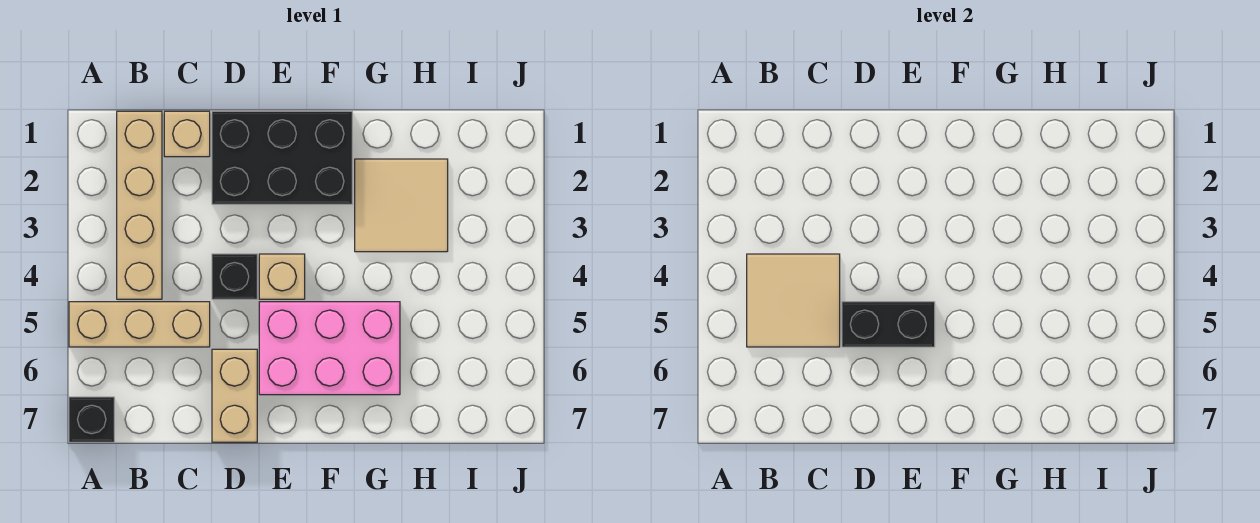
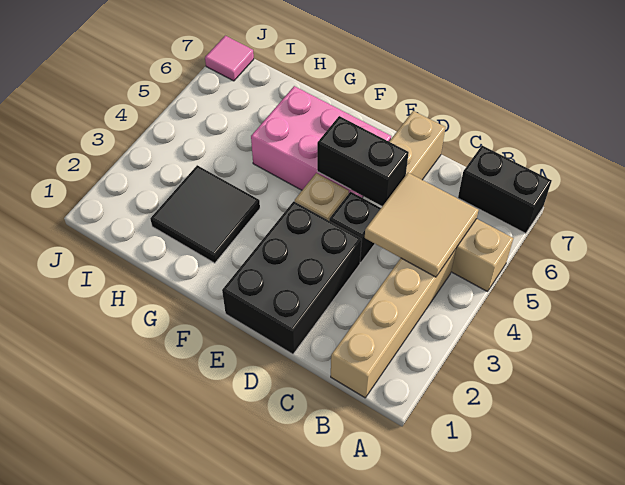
black 1x1 brick [69,397,114,442] -> black 1x2 brick [458,146,552,234]
tan 1x1 brick [164,111,210,157] -> none
black 2x3 brick [212,111,352,204] -> black 2x3 brick turned to [222,201,362,354]
tan 2x2 tile [355,159,448,252] -> black 2x2 tile [150,165,260,263]
none -> pink 1x1 tile [205,36,254,81]

